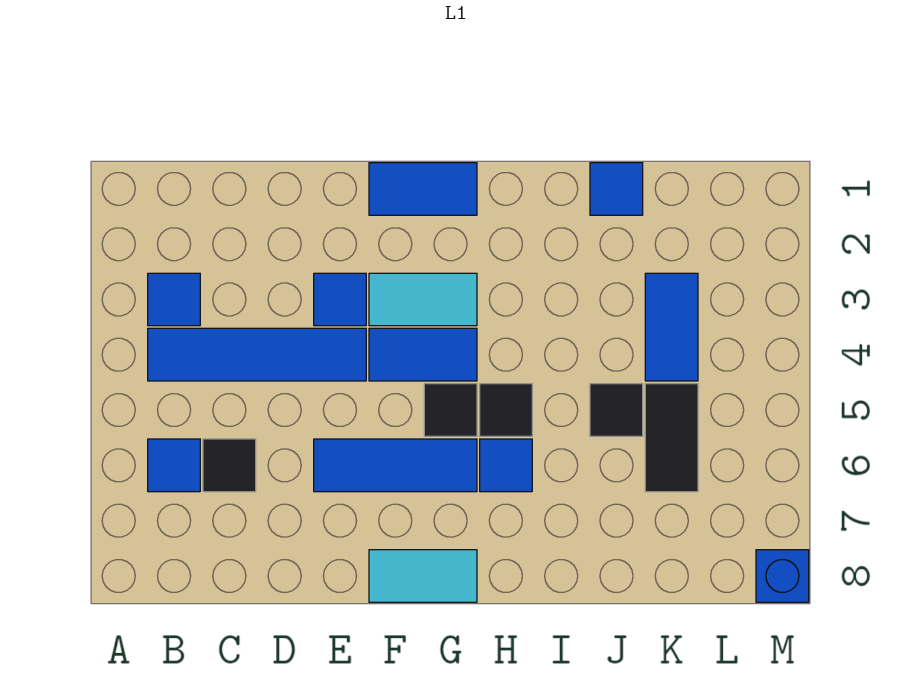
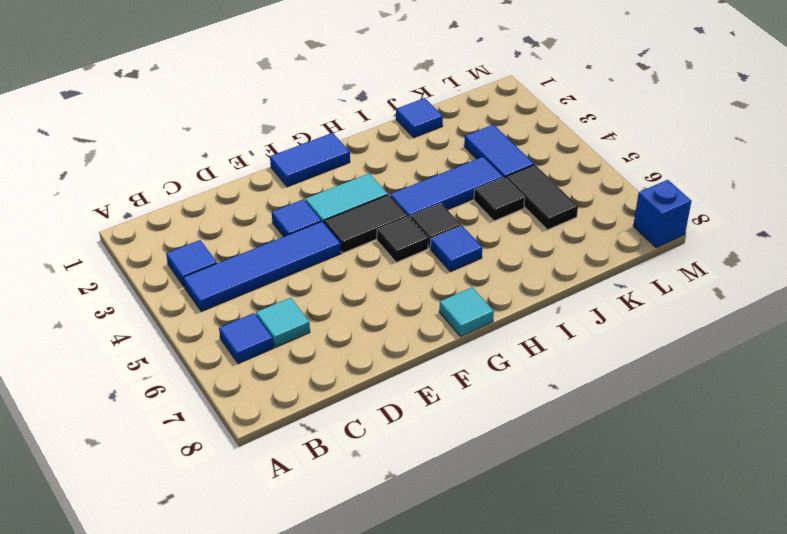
black 1x1 tile [203,439,256,492] -> cyan 1x1 tile [256,298,310,348]
blue 1x3 tile [314,439,477,492] -> blue 1x3 tile moved to [390,157,503,218]
blue 1x2 tile [369,328,477,381] -> black 1x2 tile [324,195,408,253]
cyan 1x2 tile [369,550,477,602] -> cyan 1x1 tile [439,287,494,337]

